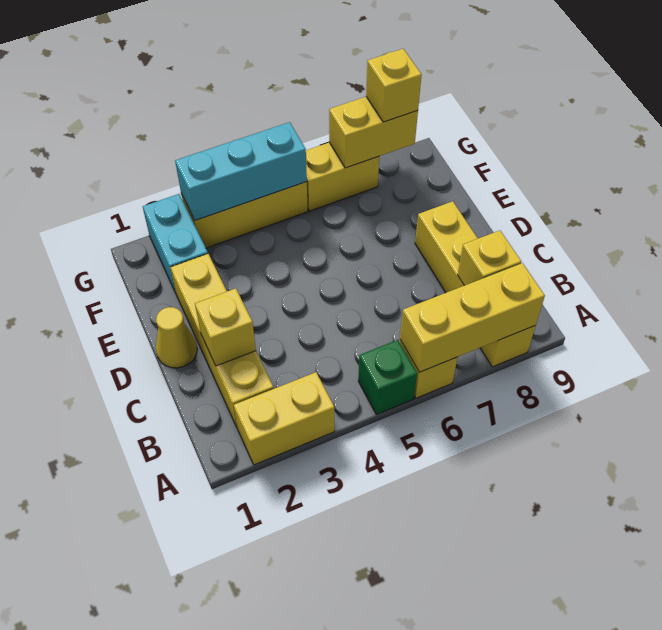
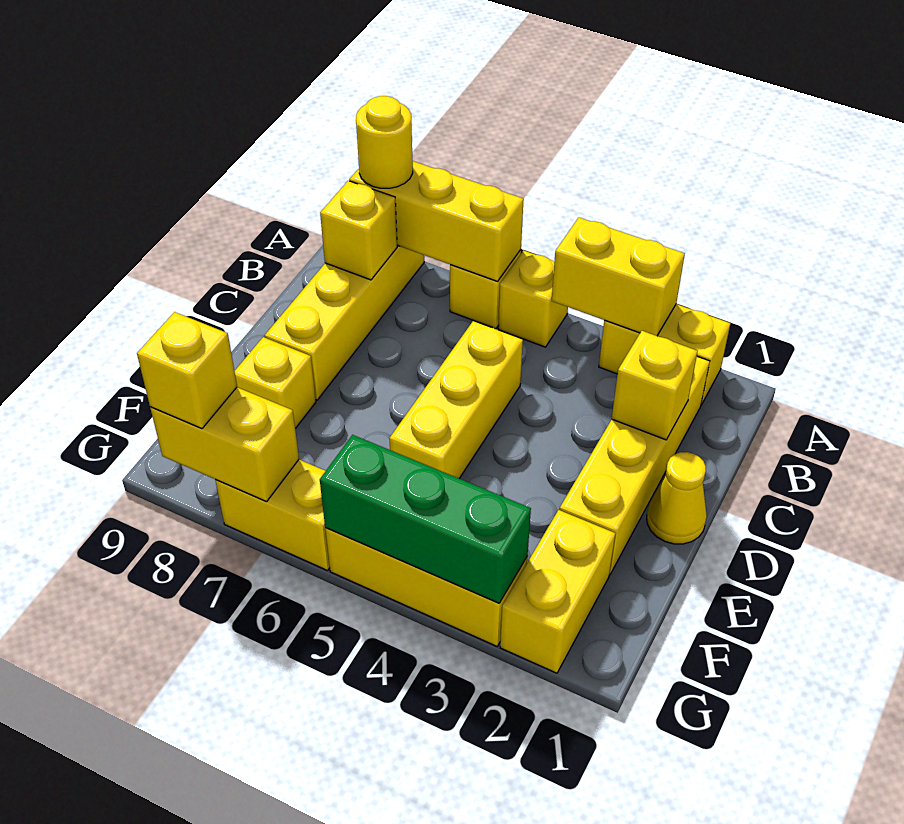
none -> yellow 1x2 brick [552,217,685,336]
green 1x1 brick [358,340,417,414] -> yellow 1x1 brick [498,250,568,347]
none -> yellow 1x1 round brick [356,96,413,188]
none -> yellow 1x3 brick [389,321,523,478]
none -> yellow 1x1 brick [235,337,316,429]
cyan 1x2 brick [143,194,208,293] -> yellow 1x2 brick [500,510,615,673]
cyan 1x3 brick [175,122,307,220] -> green 1x3 brick [320,435,531,603]

